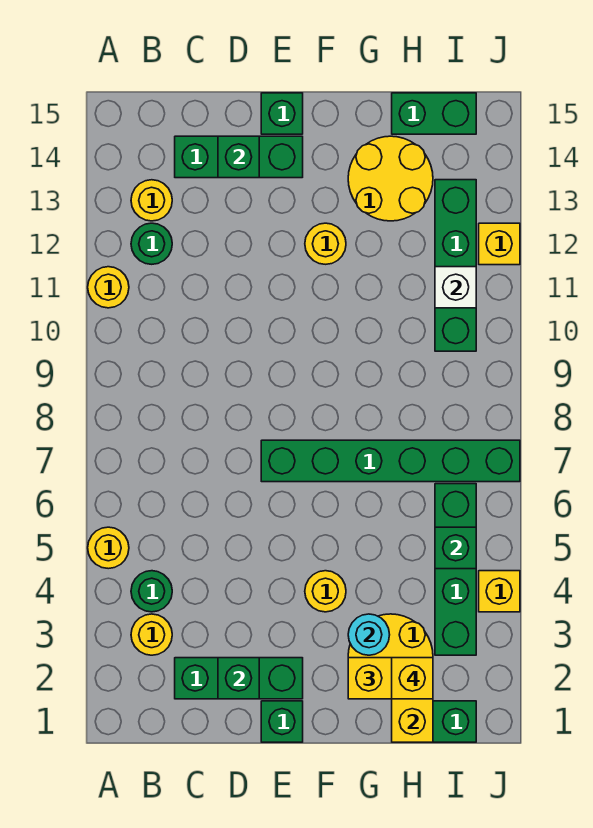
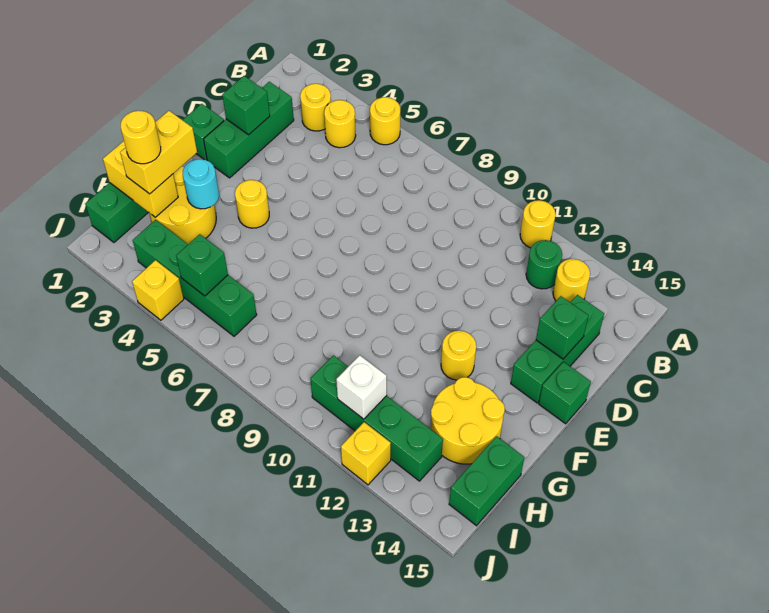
green 1x1 round brick [131,571,172,612] -> yellow 1x1 round brick [324,100,356,148]
green 1x6 brick [261,440,520,482] -> none
yellow 1x1 brick [392,658,433,699] -> yellow 1x1 round brick [121,111,161,164]

